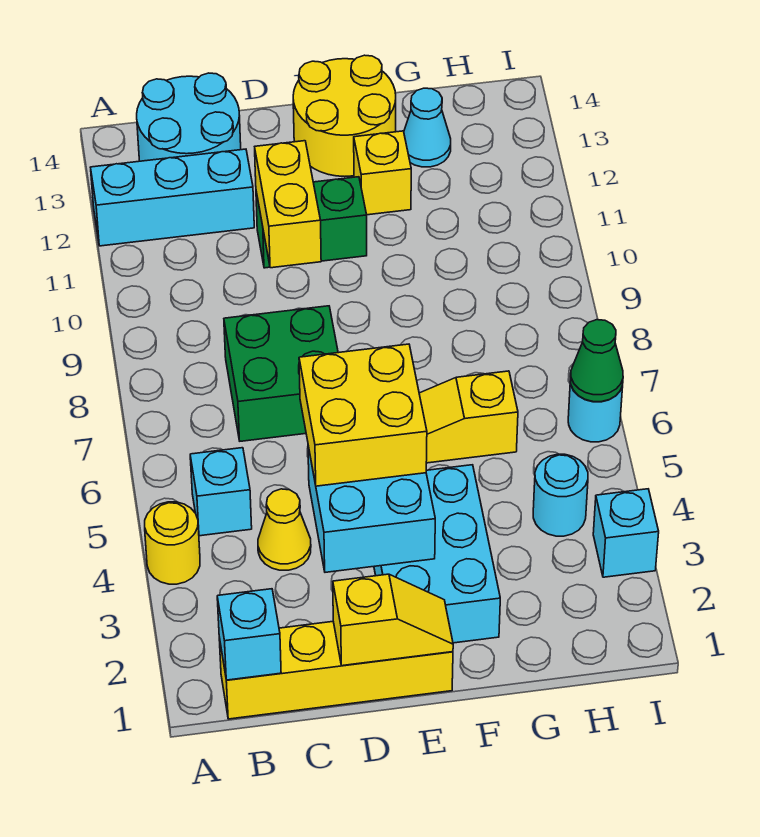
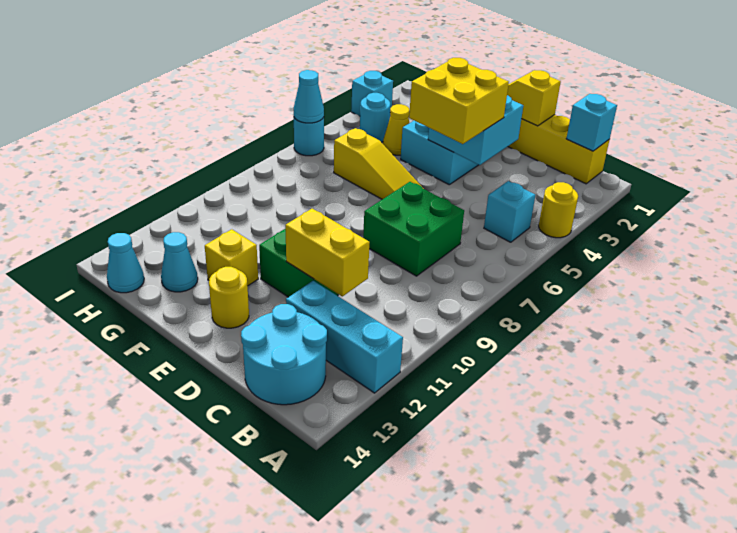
yellow 1x1 cone [258,489,311,570] -> yellow 1x1 cone moved to [383,104,409,155]
yellow 1x2 brick [255,141,321,268] -> yellow 1x2 brick turned to [285,209,370,296]
yellow 2x2 round brick [293,55,396,176] -> yellow 1x1 round brick [209,267,249,328]
none -> cyan 1x1 cone [107,233,144,293]
green 1x1 cone [571,320,623,402] -> cyan 1x1 cone [294,70,324,123]

